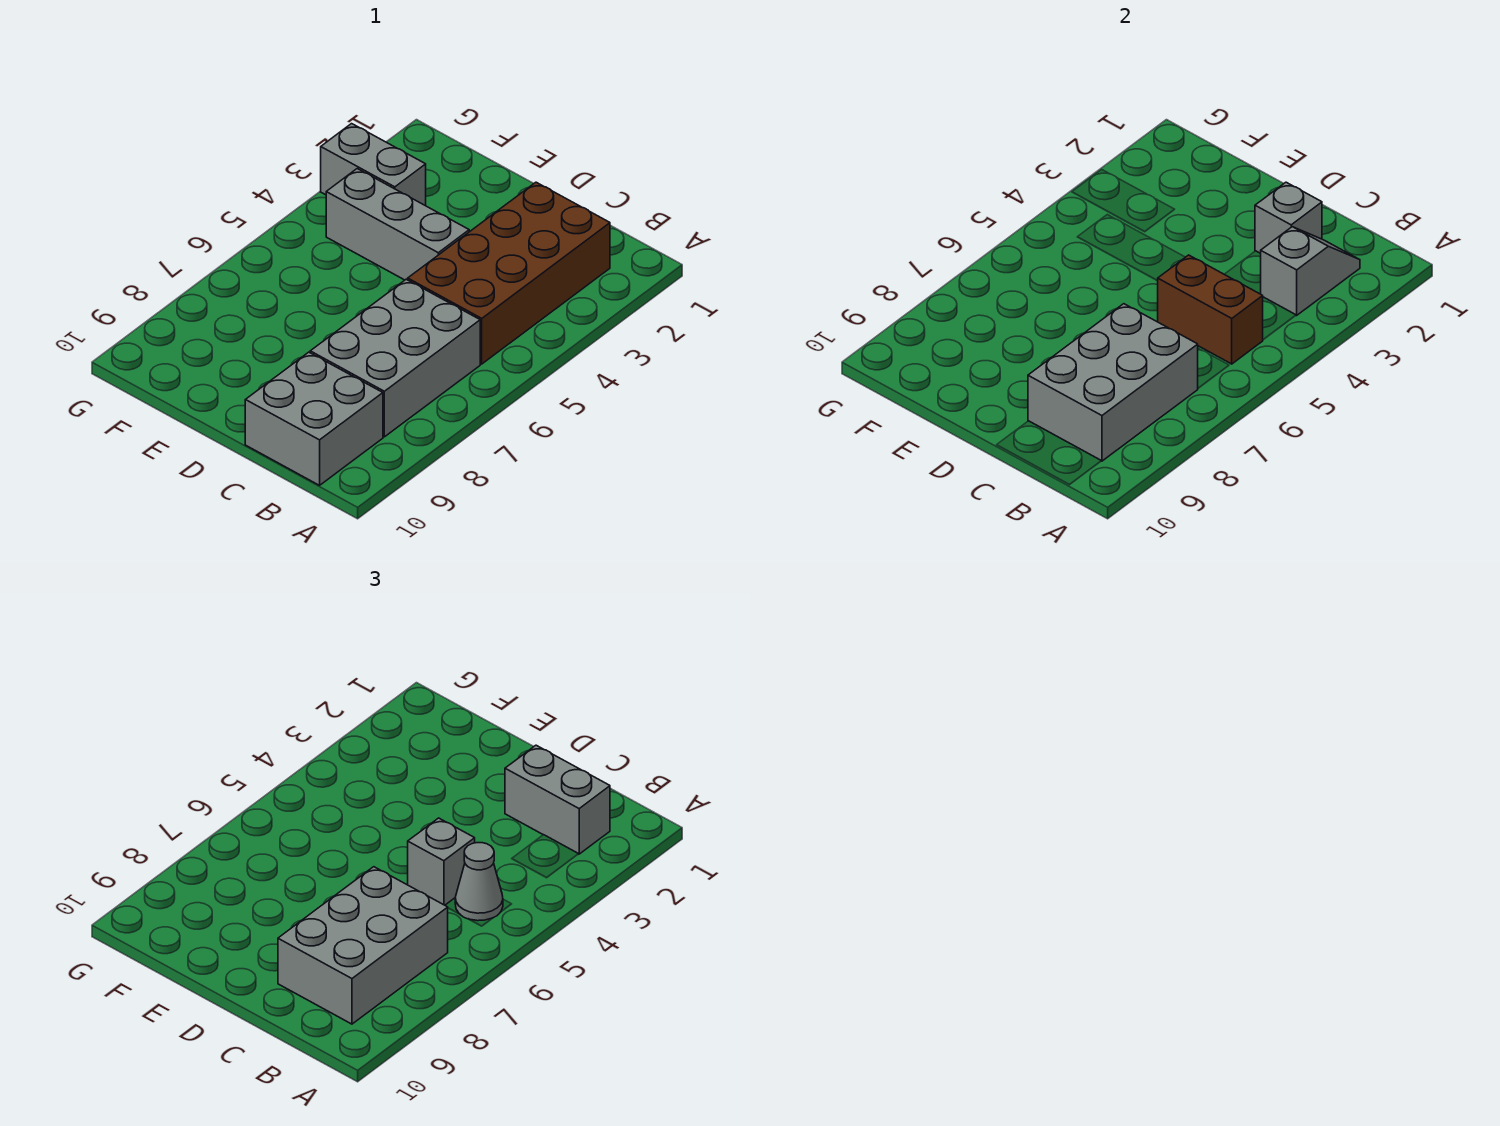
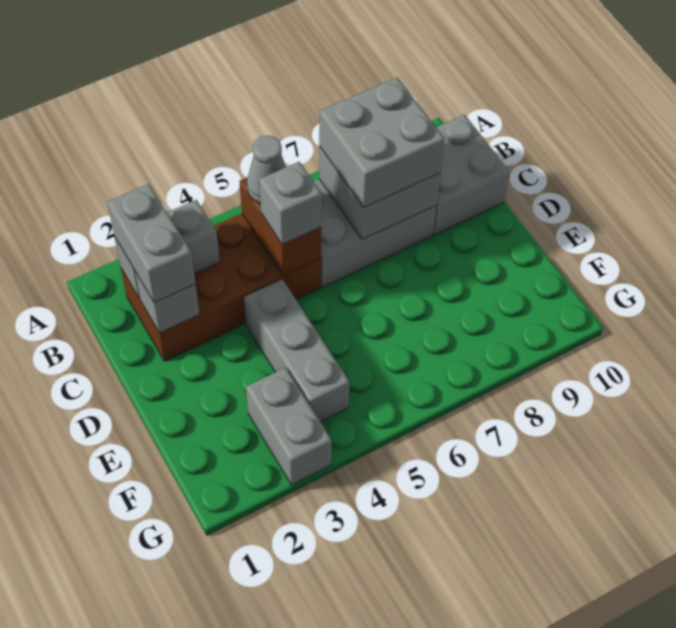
grey 1x2 slope [1261,227,1360,315] -> grey 1x2 brick [114,200,220,298]
grey 2x3 brick [1028,304,1198,461] -> grey 2x2 brick [319,146,440,240]
grey 2x3 brick [278,867,448,1024] -> grey 2x2 brick [319,78,445,207]

